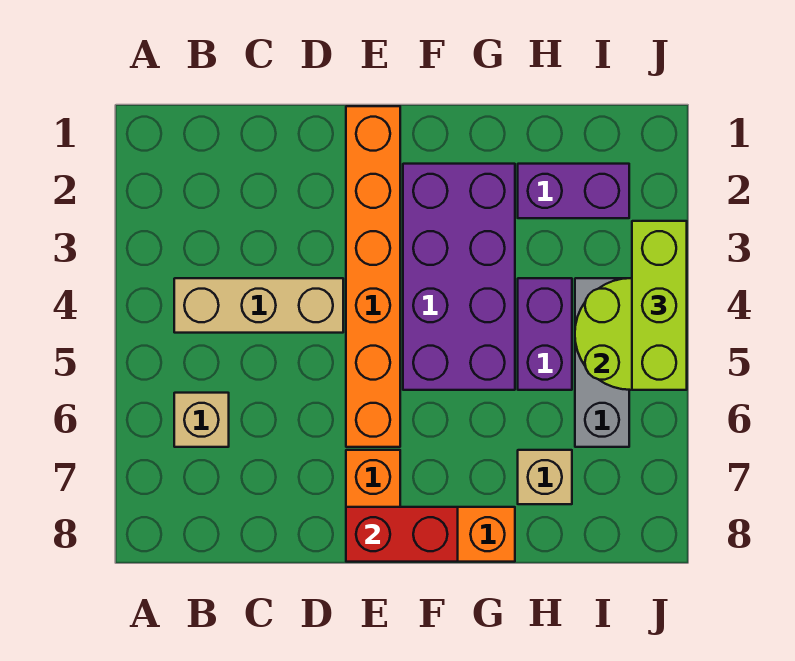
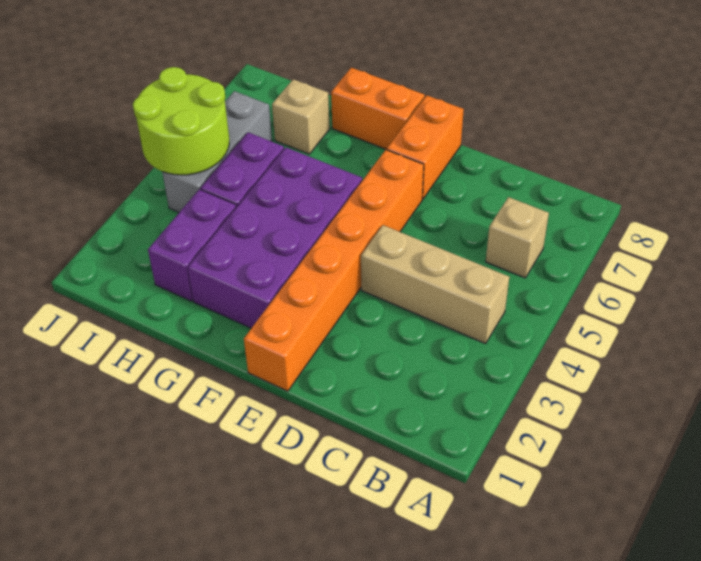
red 1x2 brick [346,507,458,562] -> none
purple 1x2 brick [518,164,629,218] -> purple 1x2 brick turned to [148,189,236,301]
lime 1x3 brick [632,221,687,390] -> none

